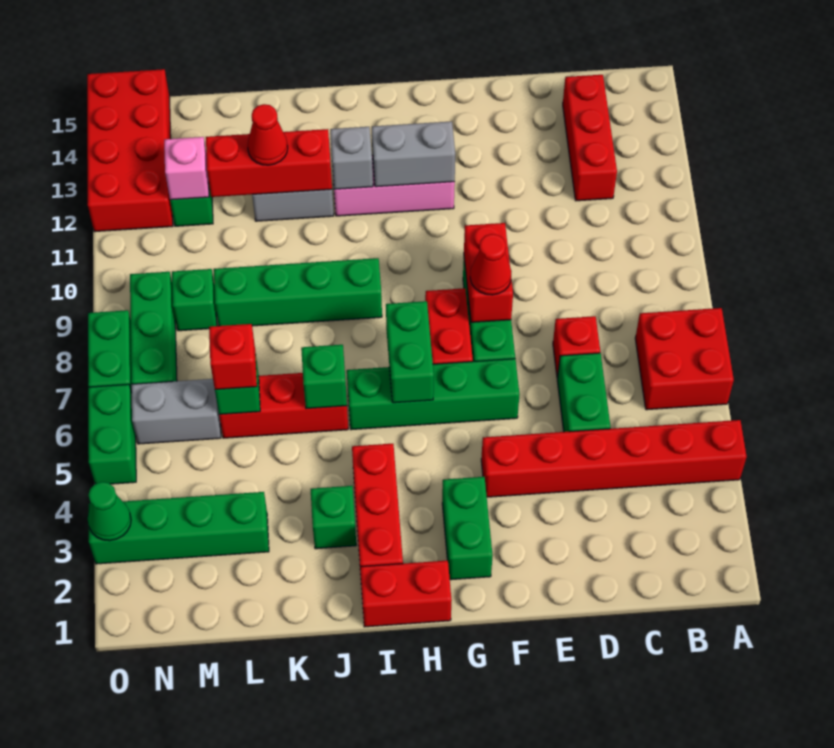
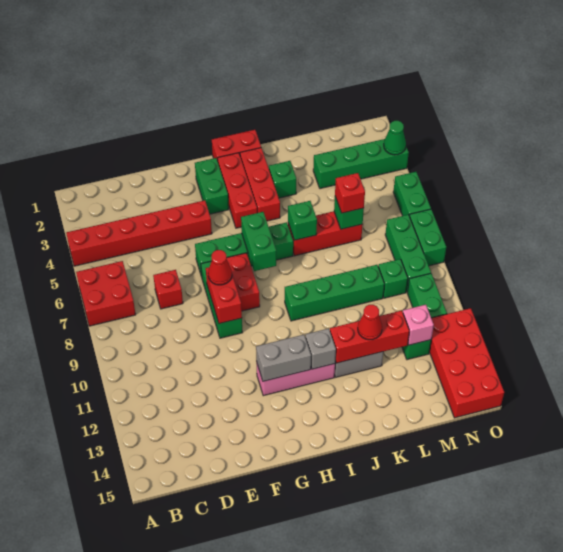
red 1x3 brick [563,75,617,201] -> red 1x3 brick moved to [217,153,257,228]
green 1x2 brick [557,353,611,432] -> green 1x2 brick moved to [407,273,447,318]
grey 1x2 brick [132,379,221,444] -> none

